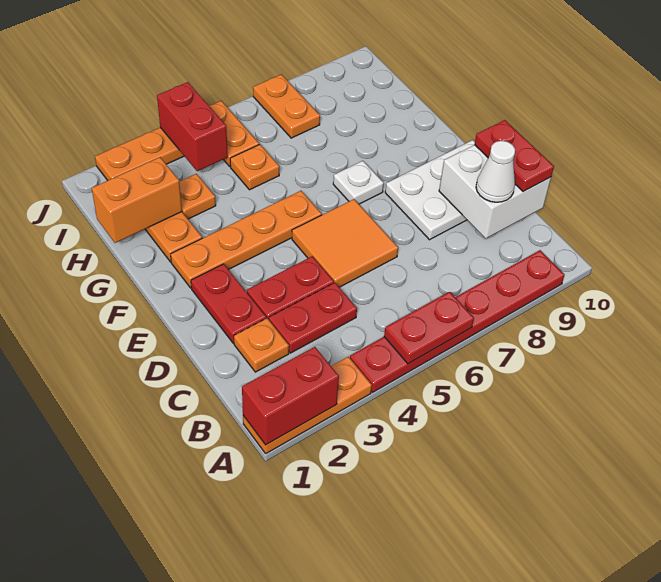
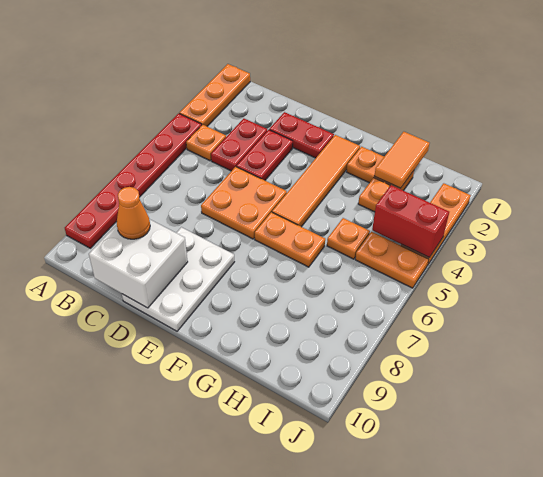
red 1x2 brick [242,347,339,445] -> none
red 1x2 plate [384,292,474,364] -> none
orange 1x1 plate [234,318,289,372] -> orange 1x1 plate moved to [186,125,226,161]
white 1x1 cone [476,141,515,202] -> orange 1x1 cone [117,187,150,239]
red 1x2 plate [474,120,554,192] -> none
orange 2x2 tile [292,199,398,287] -> orange 2x2 plate [201,167,287,239]
orange 1x4 plate [171,191,322,288] -> orange 1x4 tile [272,135,360,227]
white 1x1 plate [333,161,384,204] -> none
orange 1x2 brick [92,157,182,243] -> orange 1x2 tile [375,132,430,188]
orange 1x2 plate [253,74,320,138] -> orange 1x2 plate moved to [255,212,325,267]

